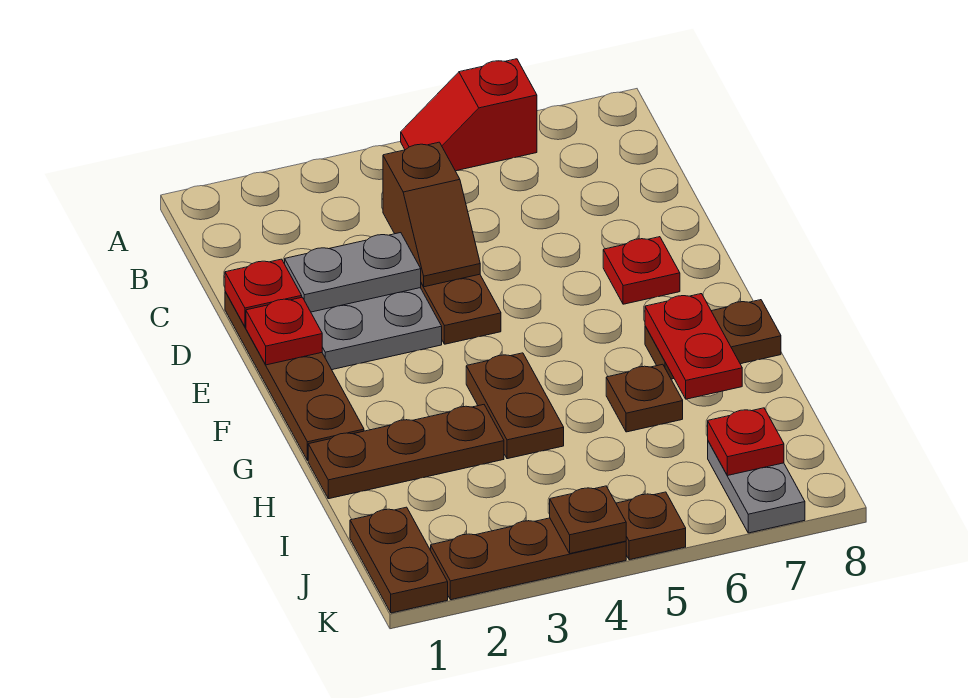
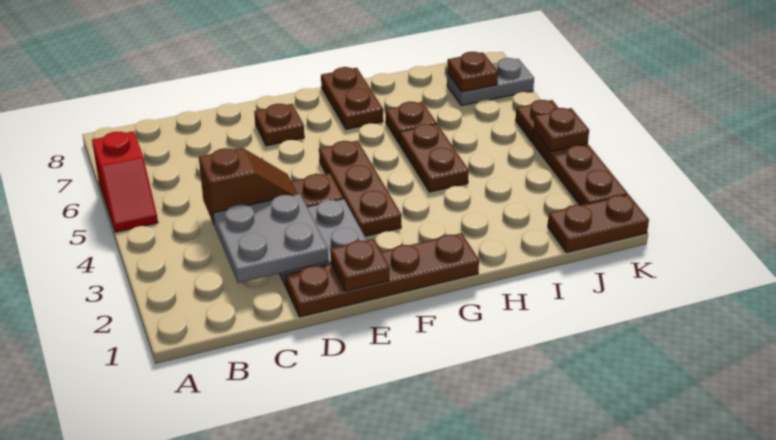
red 1x1 plate [225,259,302,327] -> none
grey 1x2 plate [285,233,421,312] -> grey 2x2 plate [213,194,328,283]
red 1x1 plate [246,297,322,365] -> brown 1x1 plate [331,239,389,291]
red 1x1 plate [603,237,680,304] -> brown 1x1 plate [254,104,304,146]
brown 1x2 plate [466,353,564,459] -> brown 1x2 plate turned to [400,124,469,192]
red 1x2 plate [645,294,742,399] -> none
brown 1x3 plate [308,405,504,499] -> brown 1x3 plate moved to [319,141,401,236]
red 1x1 plate [708,408,784,476] -> brown 1x1 plate [447,52,498,92]

